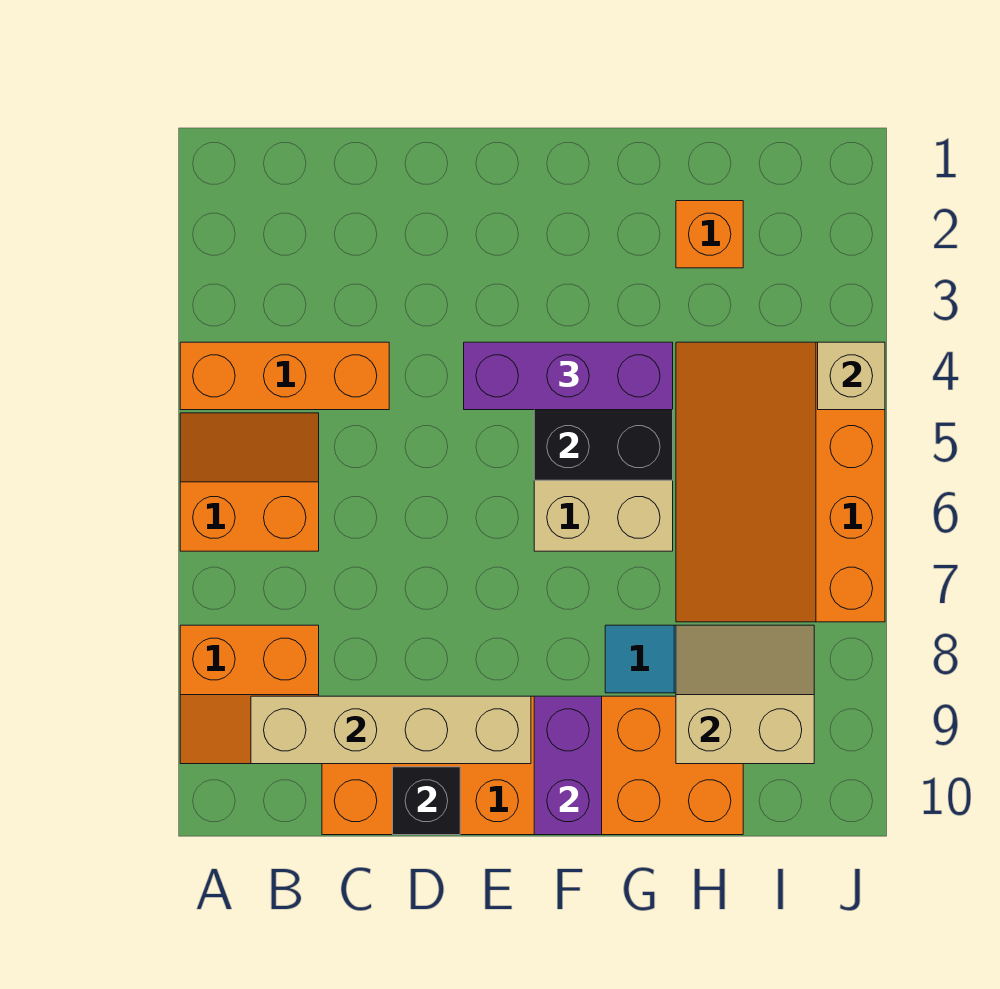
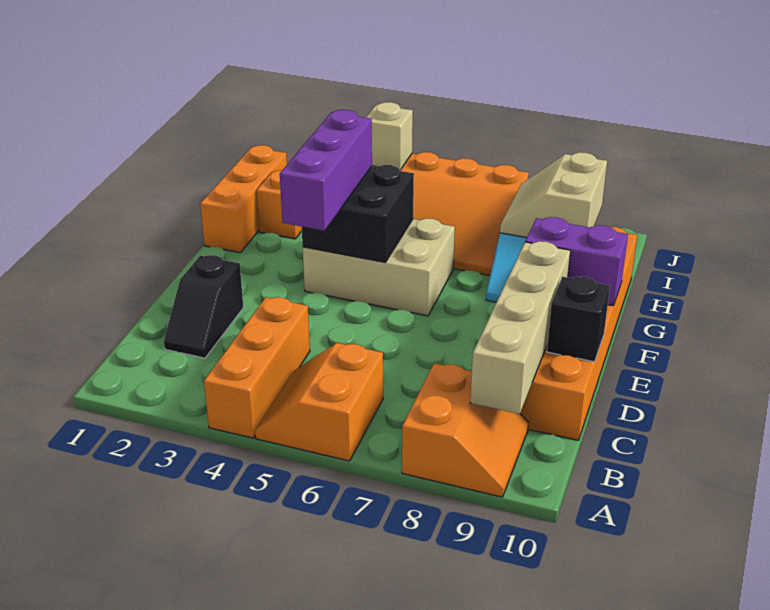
none -> black 1x2 slope [164,255,243,358]
none -> orange 1x3 brick [200,145,287,253]

